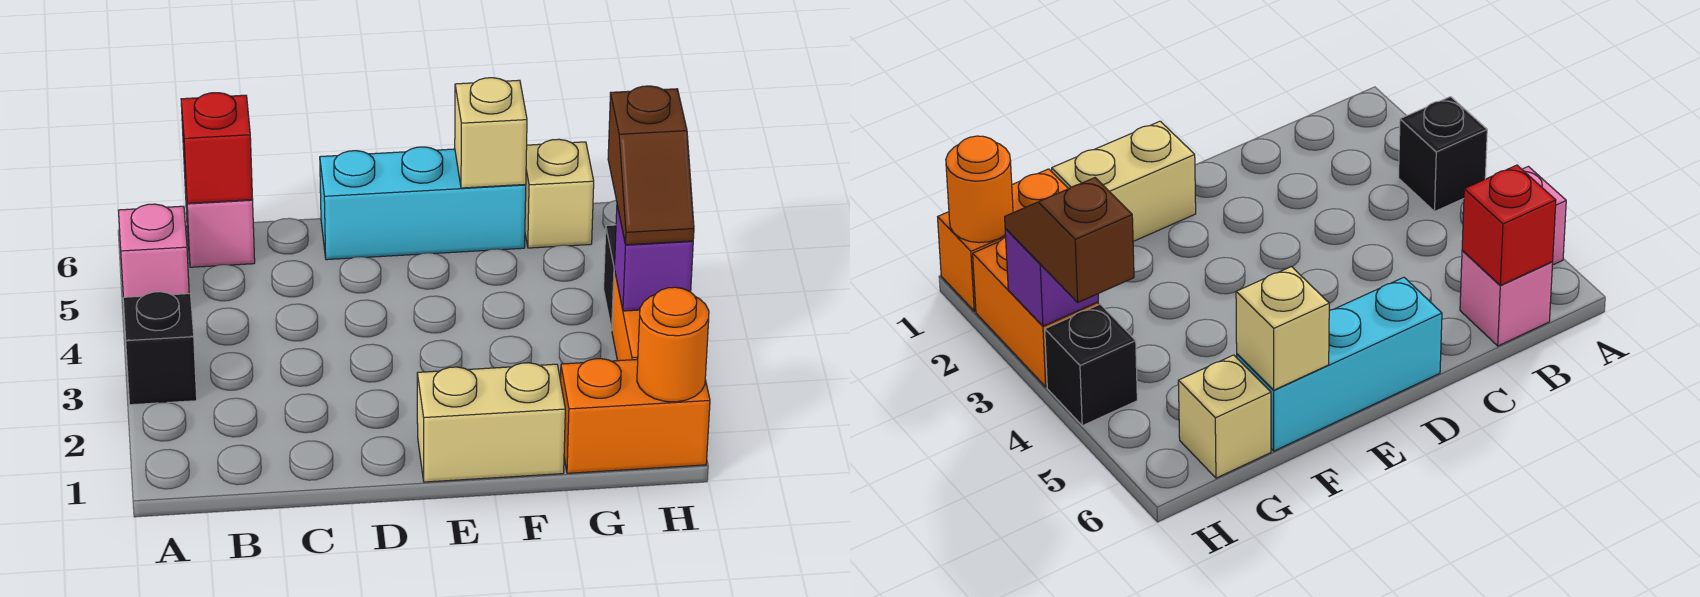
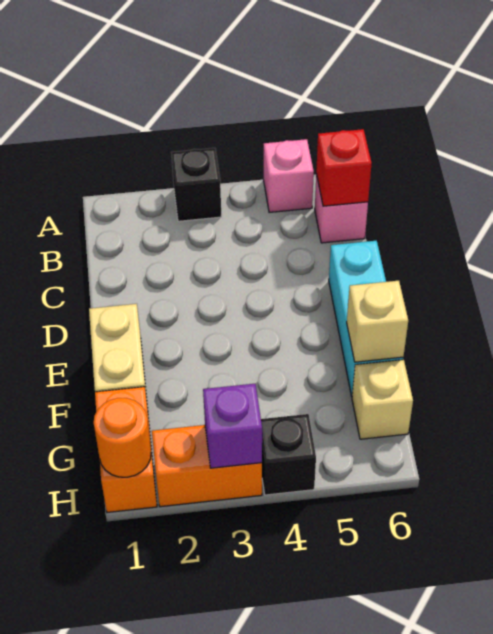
brown 1x2 slope [608,86,694,245] -> none

